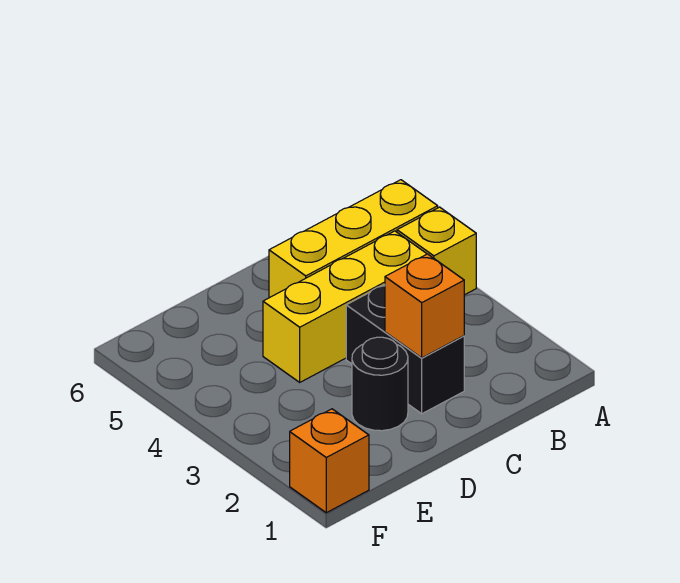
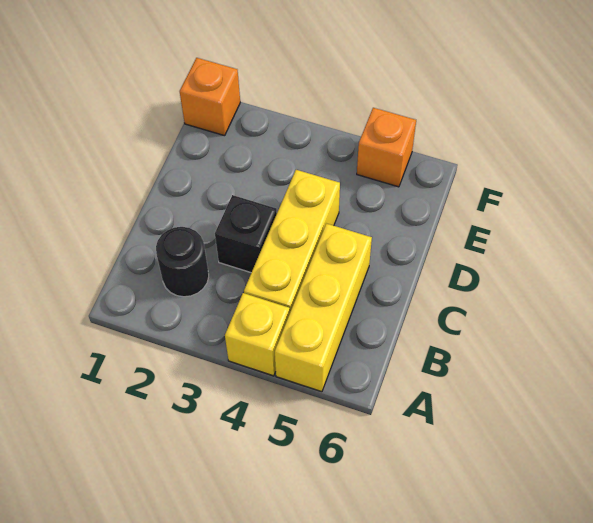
black 1x2 brick [346,285,464,414] -> black 1x1 brick [215,195,277,273]
orange 1x1 brick [385,254,464,358] -> orange 1x1 brick moved to [357,108,416,187]
black 1x1 round brick [352,337,408,431] -> black 1x1 round brick moved to [156,227,209,297]

